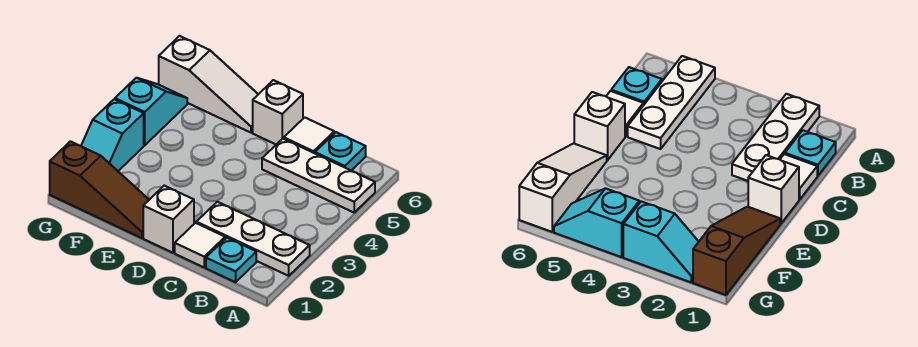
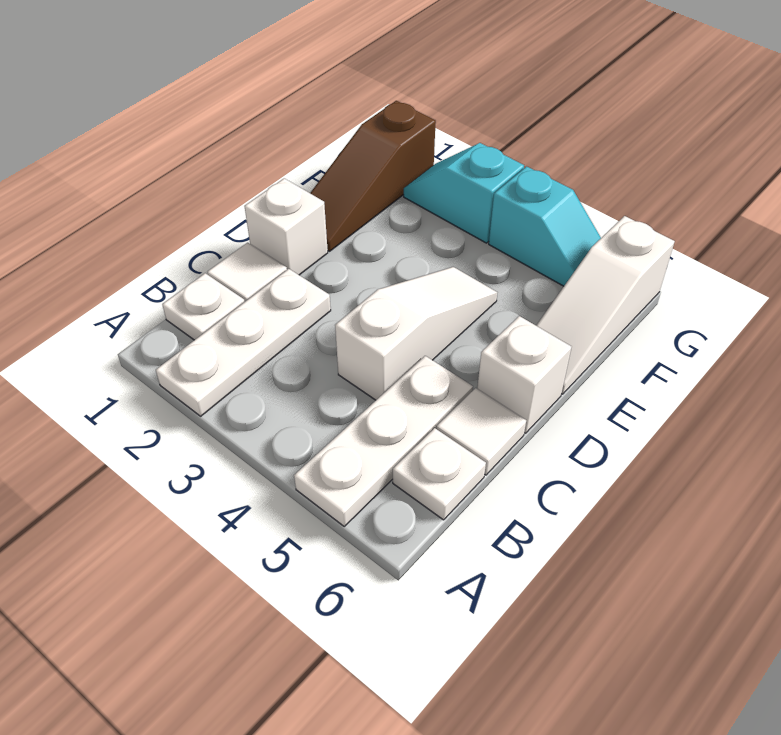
cyan 1x1 plate [206,238,256,282] -> white 1x1 plate [162,273,245,340]
cyan 1x1 plate [315,132,366,171] -> white 1x1 plate [393,428,486,520]
none -> white 1x3 slope [335,267,497,400]

